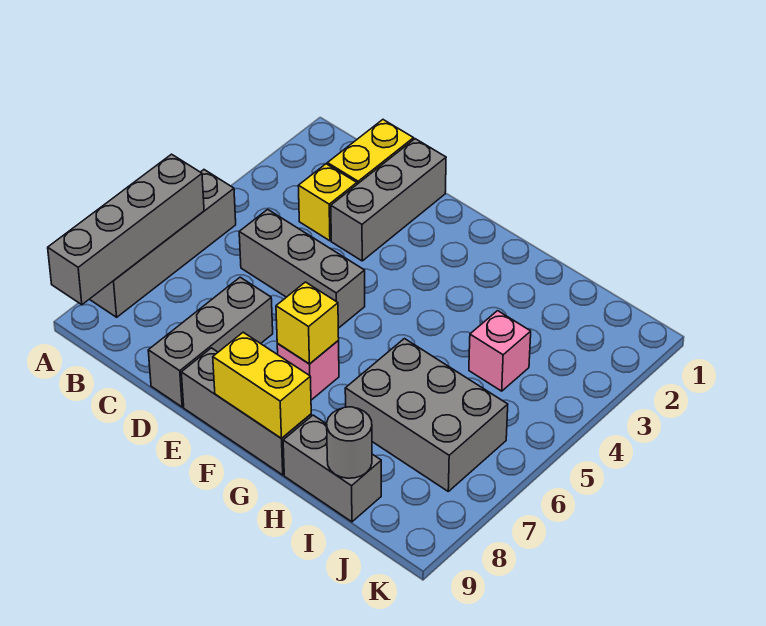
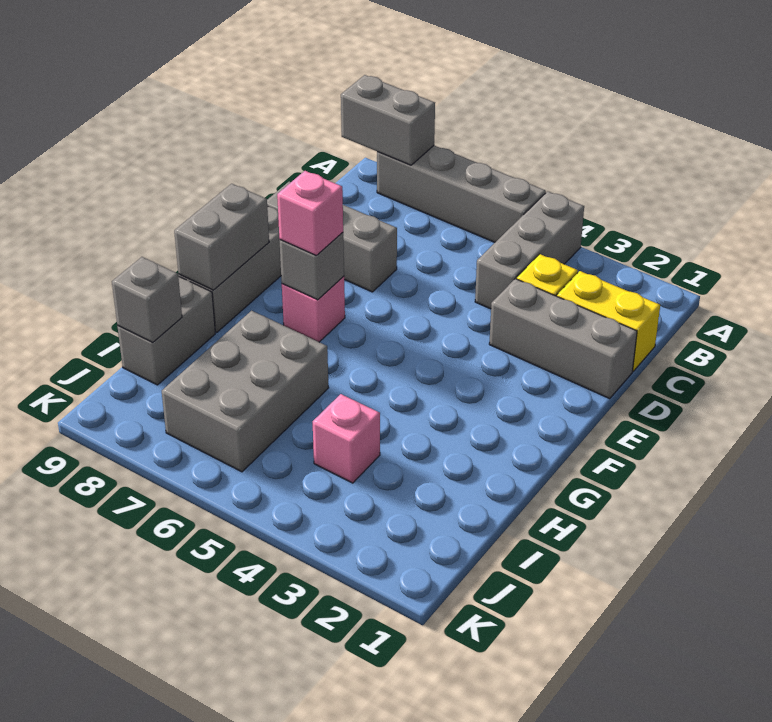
grey 1x4 brick [48,154,204,305] -> grey 1x2 brick [341,75,435,165]
grey 1x3 brick [239,209,365,328] -> grey 1x3 brick moved to [475,191,584,309]
yellow 1x1 brick [276,282,339,364] -> grey 1x1 brick [280,233,344,300]
none -> pink 1x1 brick [277,171,343,255]
yellow 1x2 brick [213,332,311,439] -> grey 1x2 brick [174,184,269,290]
grey 1x1 round brick [327,407,372,478] -> grey 1x1 brick [112,257,182,342]

